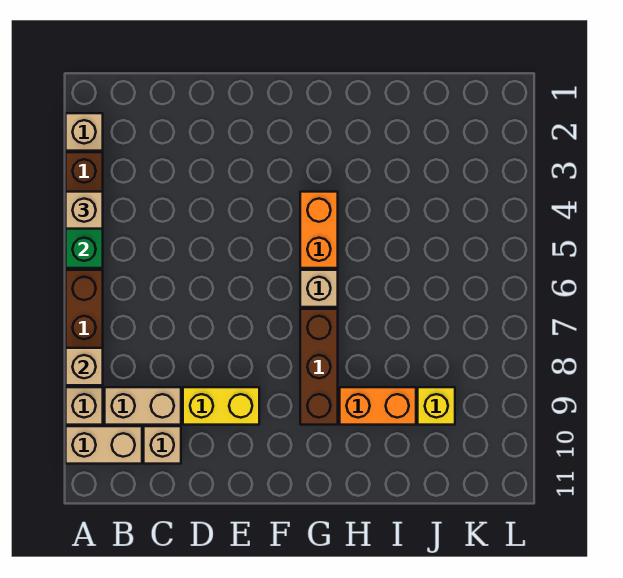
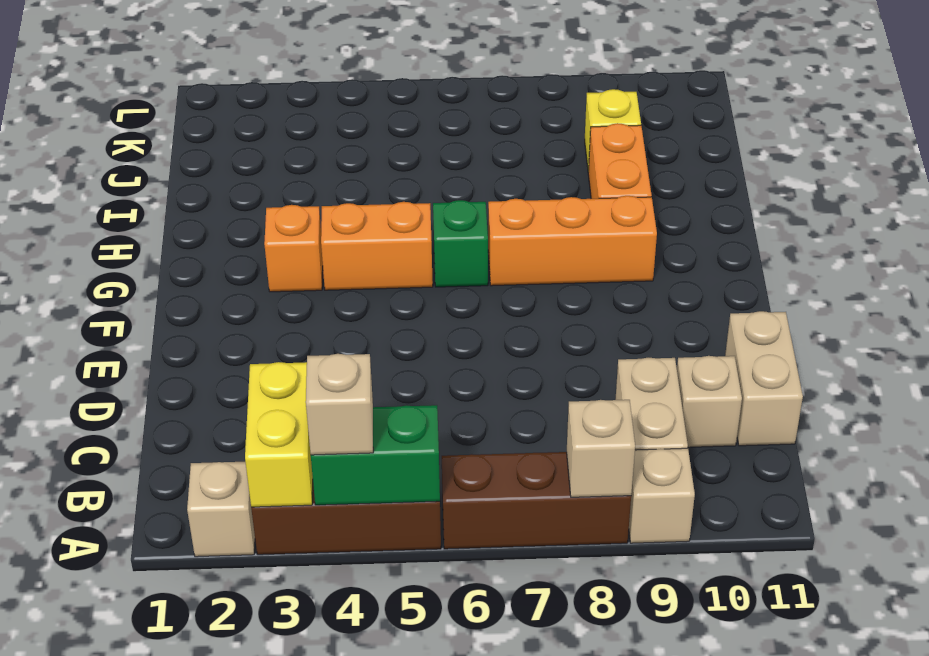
tan 1x2 brick [66,426,142,464] -> tan 1x2 brick moved to [725,311,803,446]
yellow 1x2 brick [183,387,259,425] -> yellow 1x2 brick moved to [245,362,313,507]
none -> orange 1x1 brick [264,205,323,292]
tan 1x1 brick [300,270,338,307] -> green 1x1 brick [433,200,488,287]
brown 1x3 brick [300,309,338,425] -> orange 1x3 brick [488,196,657,286]

